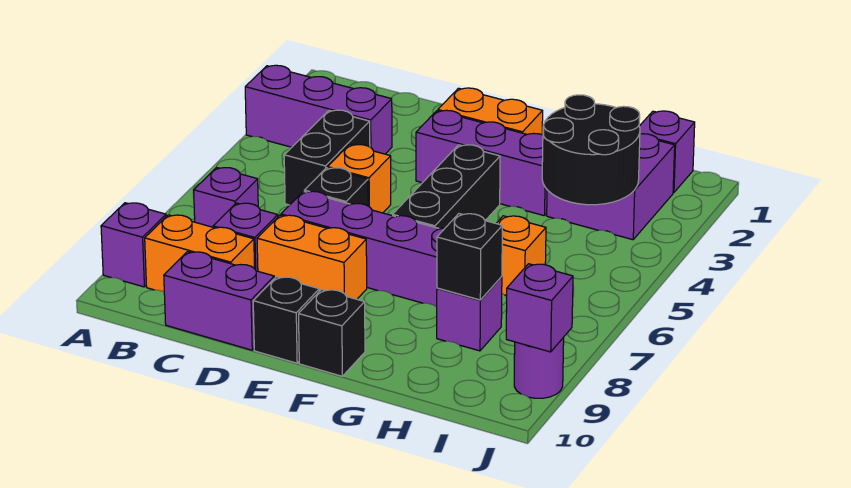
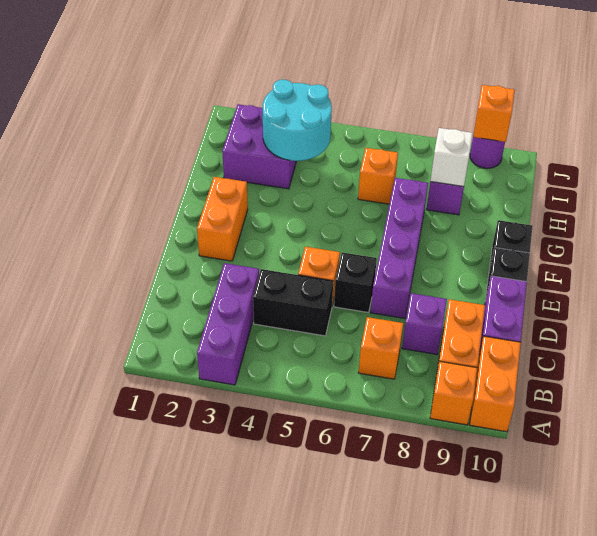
purple 1x1 brick [101,203,166,287] -> orange 1x1 brick [430,361,477,425]
purple 1x1 brick [194,167,258,227] -> orange 1x1 brick [358,317,403,379]
orange 1x2 brick [257,215,367,299] -> orange 1x2 brick moved to [470,336,521,432]
purple 1x3 brick [416,110,547,216] -> none
black 1x3 brick [393,145,500,229] -> none
black 2x2 round brick [542,95,640,205] -> cyan 2x2 round brick [263,80,332,161]
black 1x1 brick [437,214,502,300] -> white 1x1 brick [430,128,473,187]
purple 1x1 brick [639,111,695,193] -> none
purple 1x1 brick [506,264,573,352] -> orange 1x1 brick [473,85,515,142]

